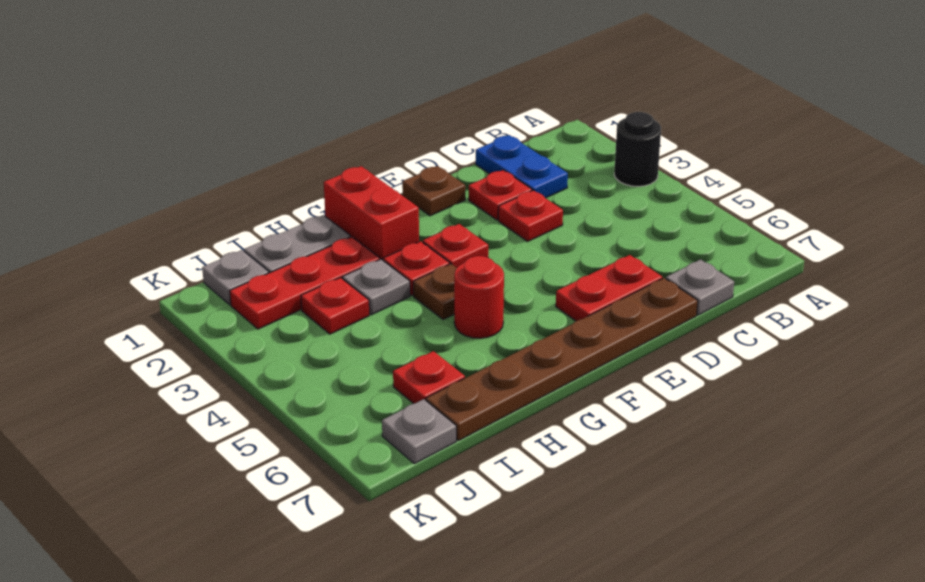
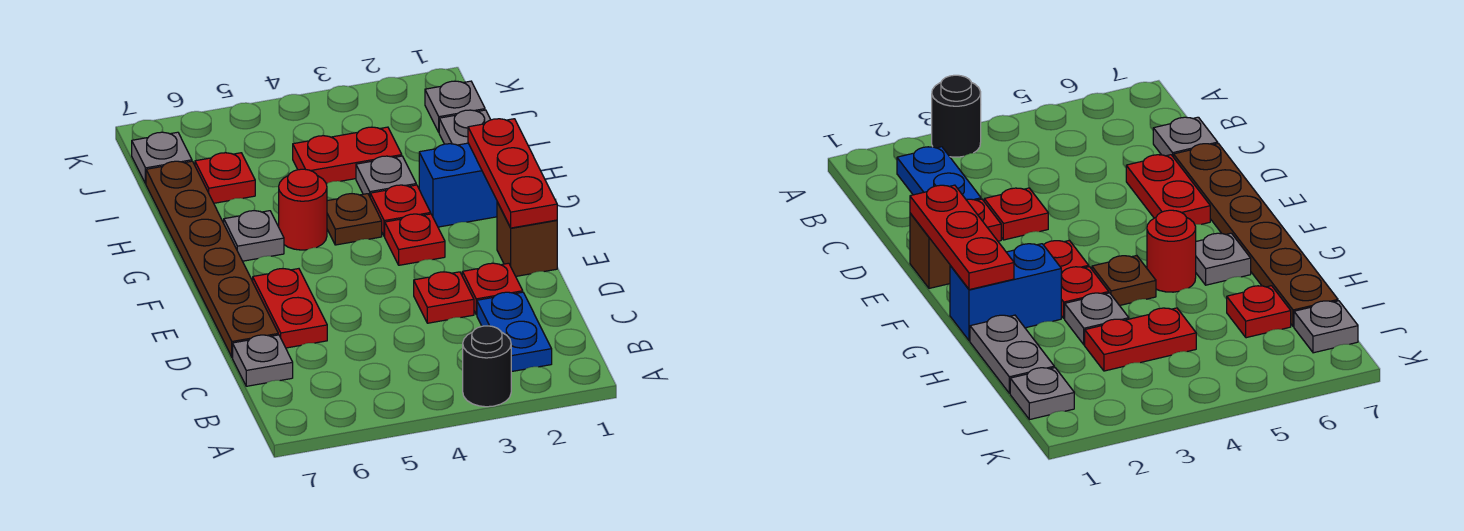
blue 1x2 plate [476,135,568,198] -> blue 1x2 plate turned to [477,292,552,372]
brown 1x1 plate [402,166,465,216] -> brown 1x1 brick [497,202,557,276]
red 1x2 brick [324,166,419,260] -> blue 1x2 brick [419,143,497,227]
none -> grey 1x1 plate [224,211,284,261]
red 1x3 plate [230,237,380,329] -> red 1x3 plate moved to [468,119,557,228]
red 1x1 plate [301,277,369,334] -> red 1x2 plate [293,127,402,184]

